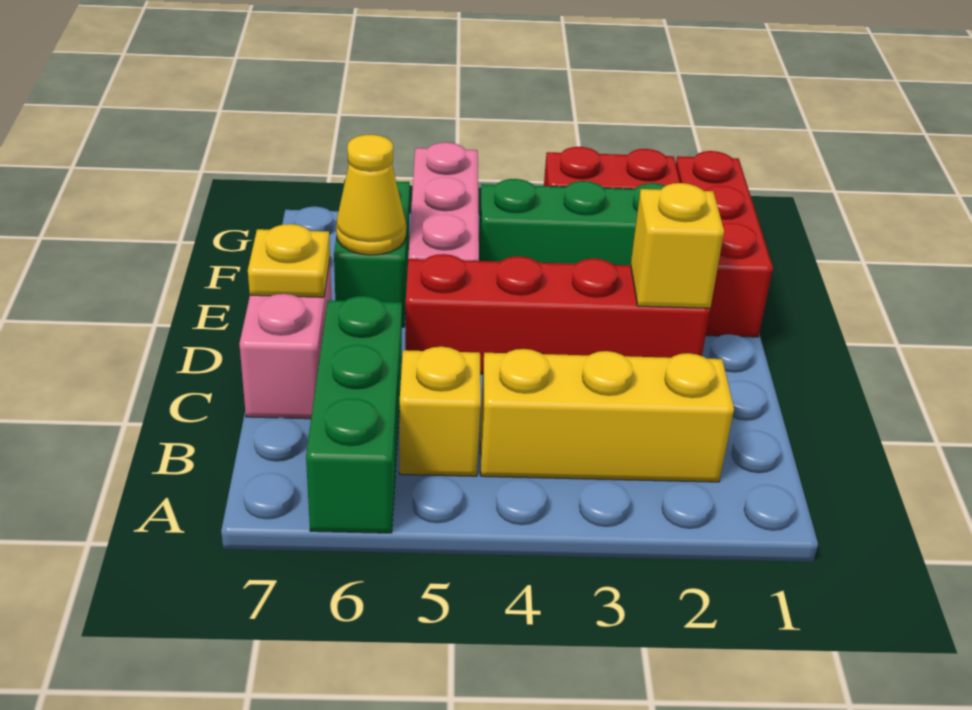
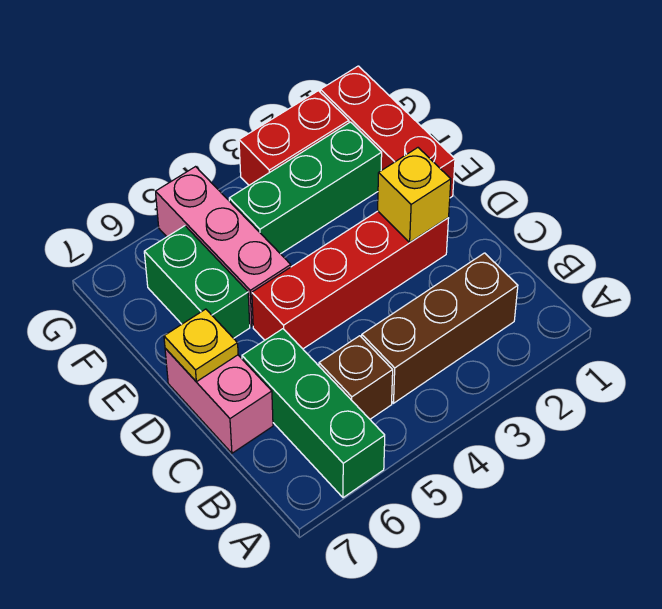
yellow 1x3 brick [480,349,734,482] -> brown 1x3 brick [362,253,518,403]
yellow 1x1 brick [399,347,481,476] -> brown 1x1 brick [319,336,393,419]
yellow 1x1 cone [336,134,406,255] -> none

